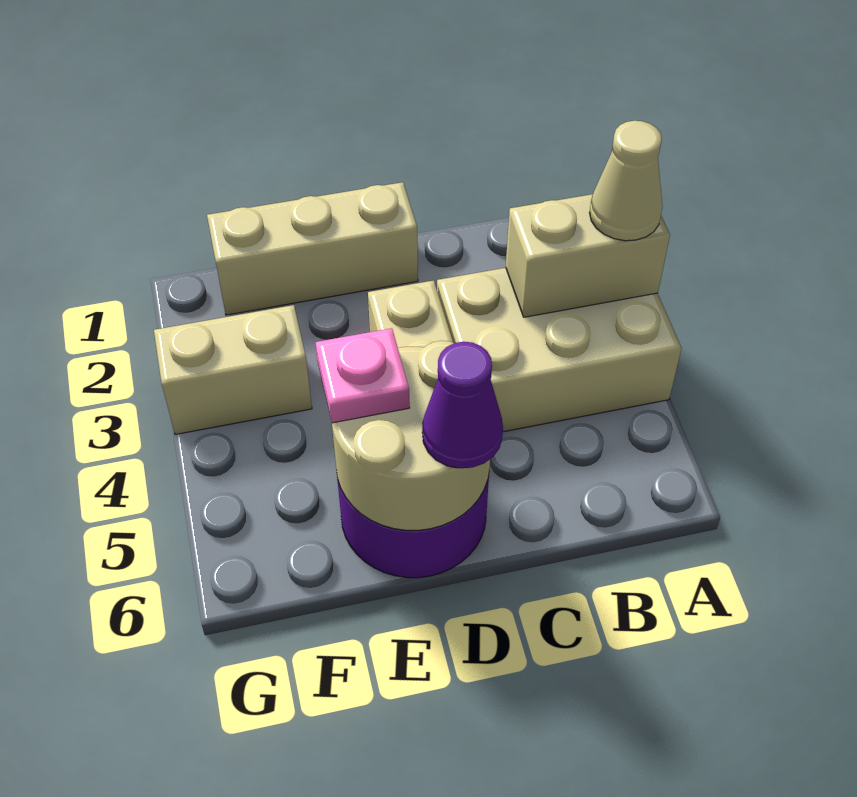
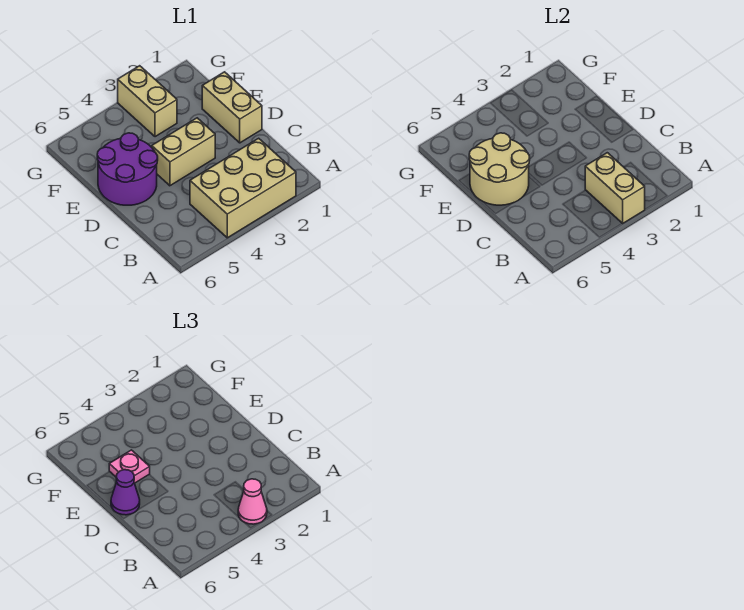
tan 2x3 brick [437,268,682,432] -> tan 2x3 brick turned to [190,138,296,238]
tan 1x1 cone [590,121,663,241] -> pink 1x1 cone [238,479,267,524]
tan 1x3 brick [207,182,418,315] -> tan 1x2 brick [202,72,262,143]

